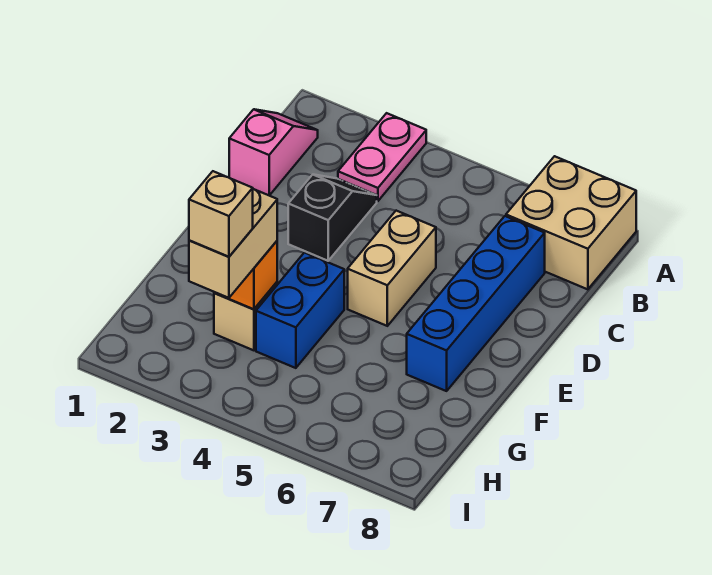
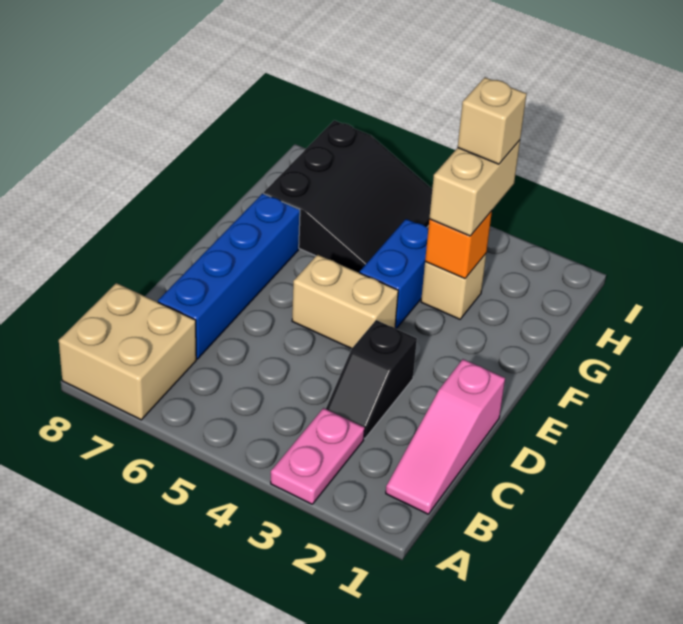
pink 1x2 slope [229,109,318,196] -> pink 1x3 slope [386,359,505,514]
tan 1x2 brick [348,211,436,326] -> tan 1x2 brick turned to [292,255,398,349]
none -> black 3x3 slope [264,120,432,273]

